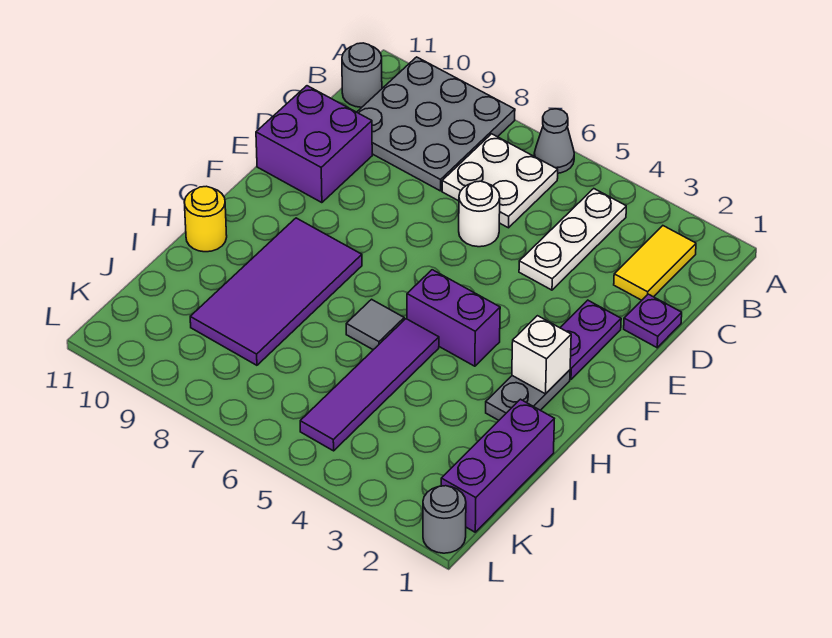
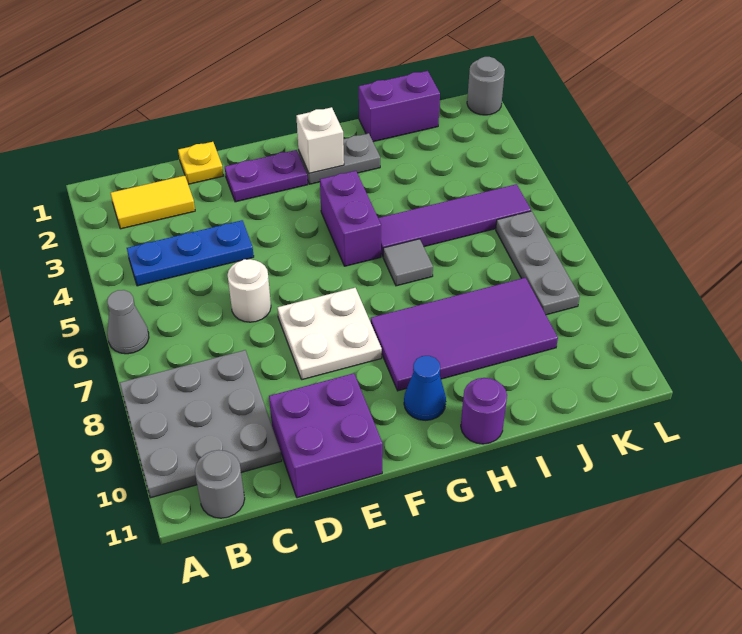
white 1x3 plate [519,189,626,290] -> blue 1x3 plate [127,220,254,286]
white 2x2 plate [442,134,558,228] -> white 2x2 plate moved to [277,288,382,380]
purple 1x1 plate [624,294,682,348] -> yellow 1x1 plate [178,142,223,184]
none -> blue 1x1 cone [404,356,446,420]
yellow 1x1 round brick [184,186,227,252] -> purple 1x1 round brick [461,378,507,444]
purple 1x3 brick [441,399,554,532] -> purple 1x2 brick [359,71,440,142]
none -> grey 1x3 plate [496,211,580,315]

